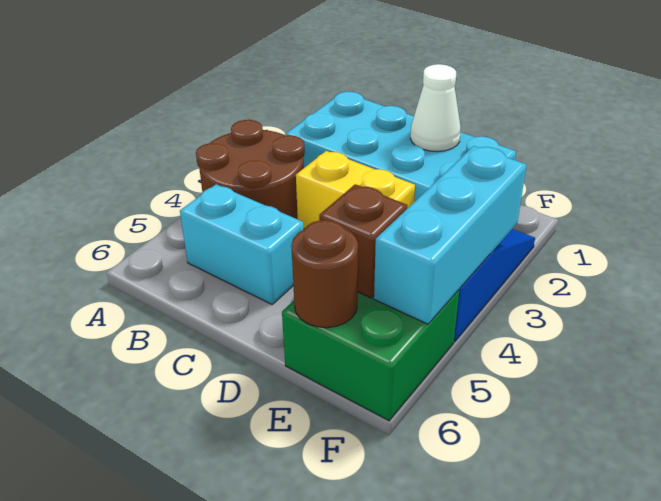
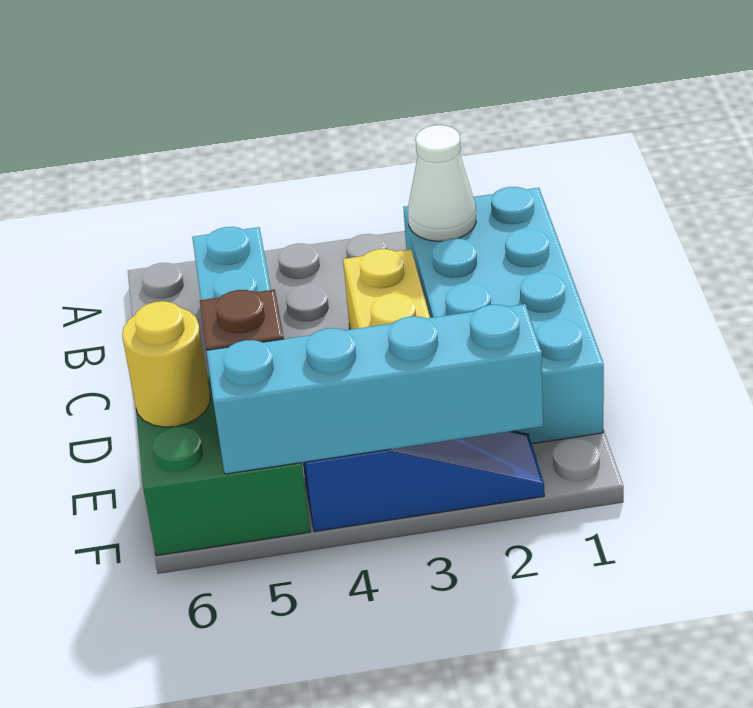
brown 2x2 round brick [196,120,305,219] -> none
white 1x1 cone [410,64,461,152] -> white 1x1 cone moved to [408,125,476,241]
brown 1x1 round brick [291,220,358,328] -> yellow 1x1 round brick [122,301,210,427]
cyan 1x3 brick [374,146,527,324] -> cyan 1x4 brick [206,304,543,474]

